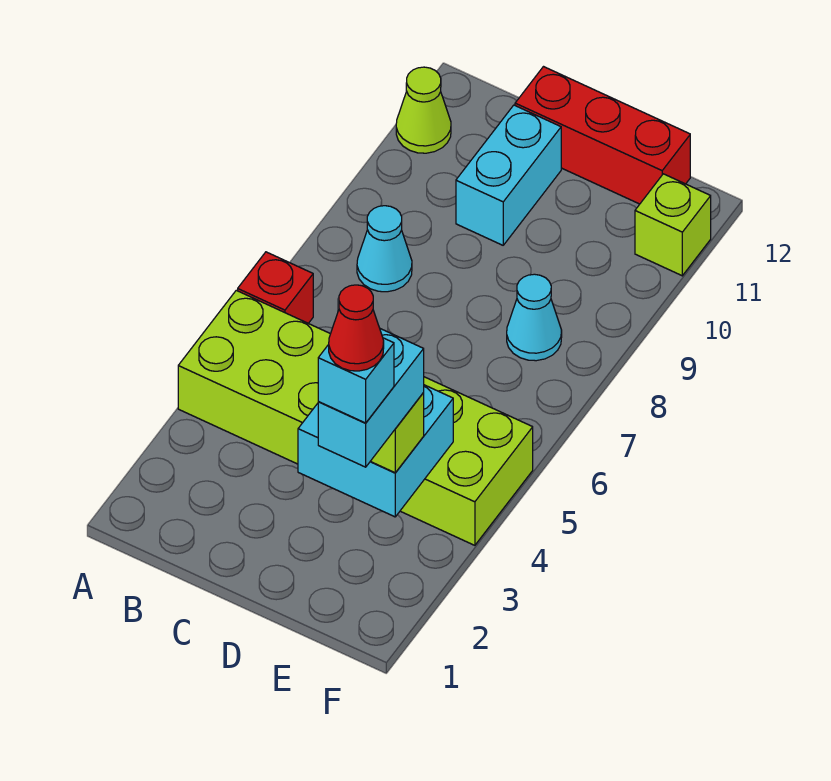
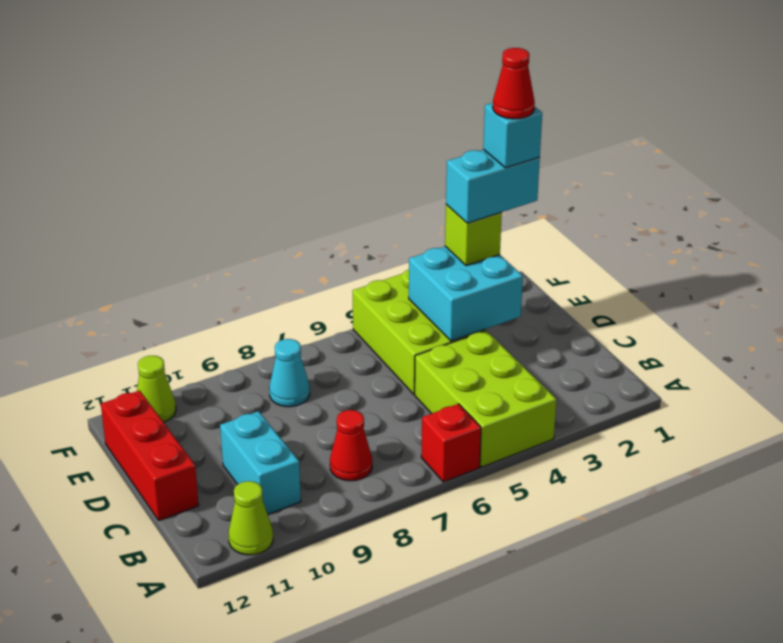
cyan 1x1 cone [357,206,412,292] -> red 1x1 cone [330,410,372,481]
cyan 1x2 brick [456,105,561,245] -> cyan 1x2 brick turned to [220,411,301,514]
lime 1x1 brick [635,174,711,276] -> lime 1x1 cone [137,356,176,422]

